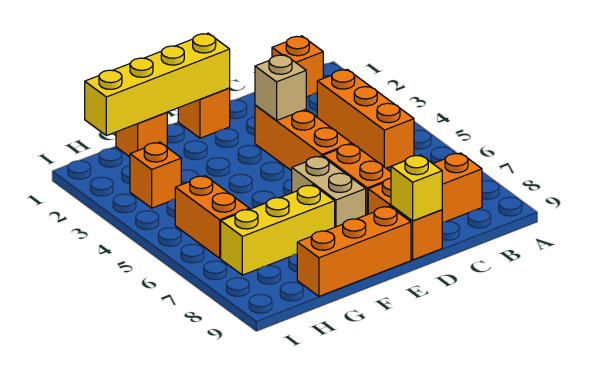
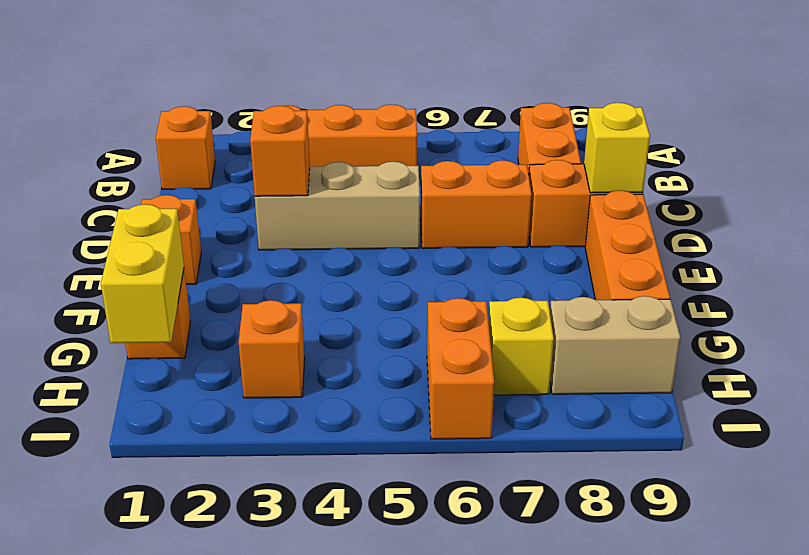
orange 1x3 brick [255,105,352,171] -> tan 1x3 brick [255,162,420,250]
tan 1x1 brick [255,55,306,121] -> orange 1x1 brick [250,106,310,196]
yellow 1x4 brick [85,33,230,136] -> yellow 1x2 brick [101,204,184,343]
tan 1x2 brick [292,156,366,227] -> tan 1x2 brick moved to [550,296,680,394]
yellow 1x3 brick [221,185,335,275] -> yellow 1x1 brick [488,298,554,395]
orange 1x2 brick [175,176,249,258] -> orange 1x2 brick turned to [427,298,494,439]

